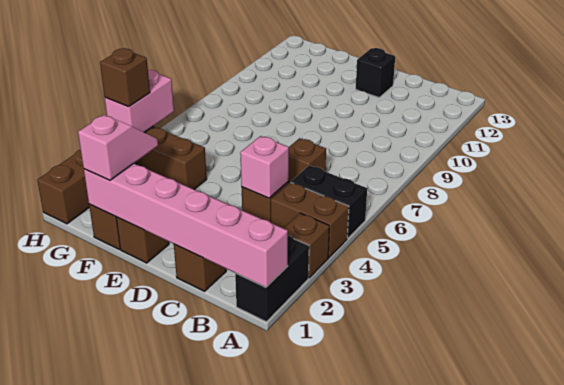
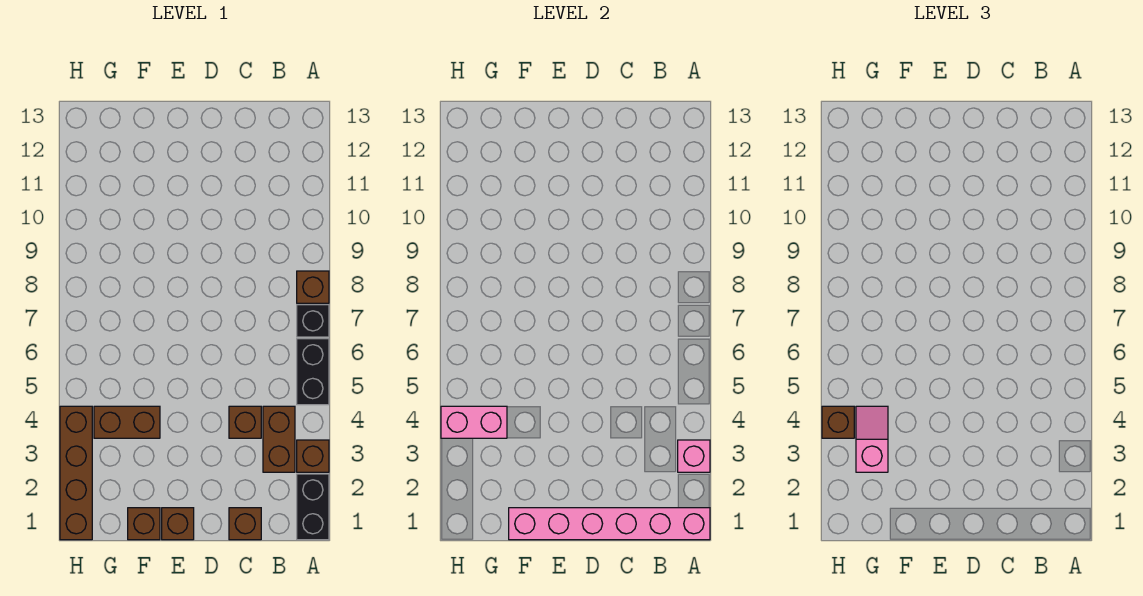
brown 1x2 brick [271,182,349,258] -> brown 1x2 brick turned to [263,406,295,472]
black 1x2 brick [291,165,367,238] -> black 1x2 brick turned to [297,339,329,405]
pink 1x1 brick [240,136,289,198] -> pink 1x1 brick moved to [678,440,710,472]
brown 1x1 brick [288,138,326,183] -> brown 1x1 brick moved to [297,271,329,303]
black 1x1 brick [356,48,395,97] -> black 1x1 brick moved to [297,305,329,337]
pink 1x2 slope [78,115,158,180] -> pink 1x2 slope moved to [856,406,888,472]
pink 1x2 brick [105,70,174,132] -> pink 1x2 brick turned to [441,406,507,438]

